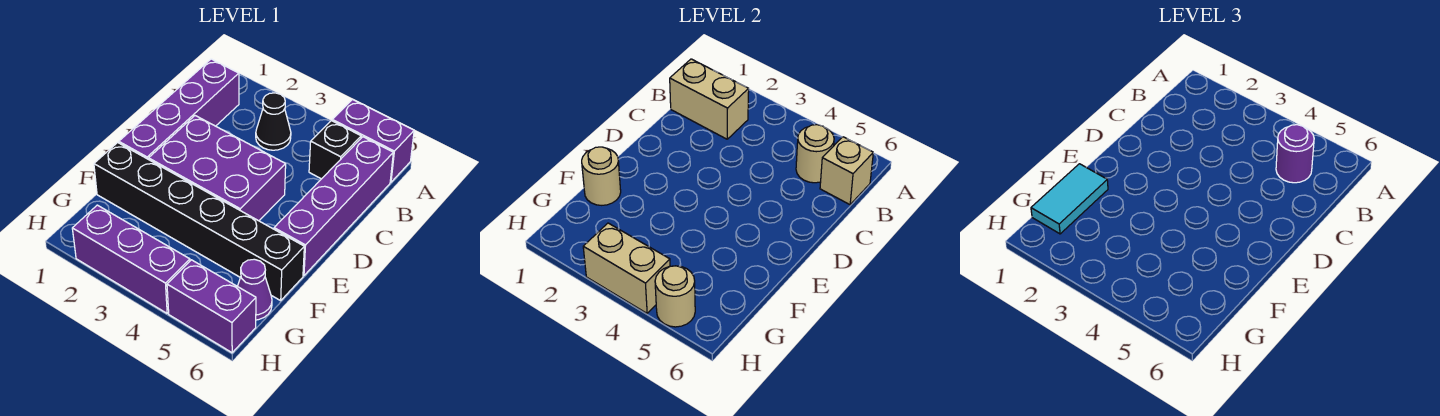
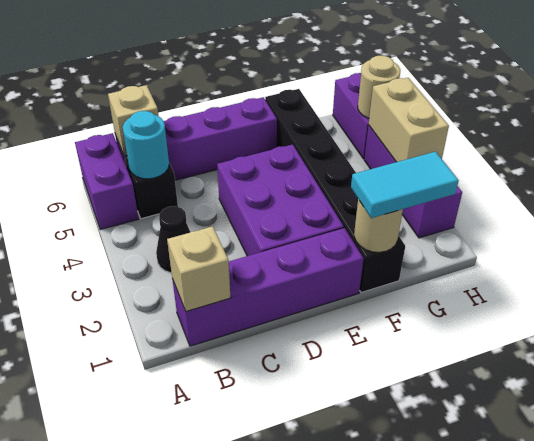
tan 1x2 brick [670,59,749,139] -> tan 1x1 brick [167,226,231,312]
tan 1x1 round brick [796,125,834,183] -> cyan 1x1 round brick [123,111,169,179]
purple 1x1 round brick [1276,125,1314,183] -> none
purple 1x1 cone [238,259,272,320] -> none

